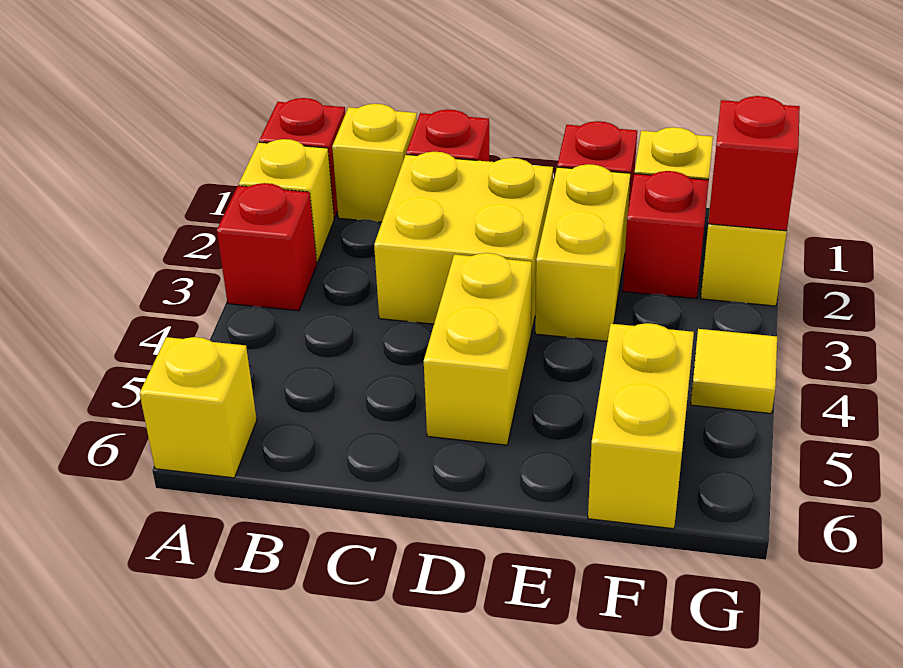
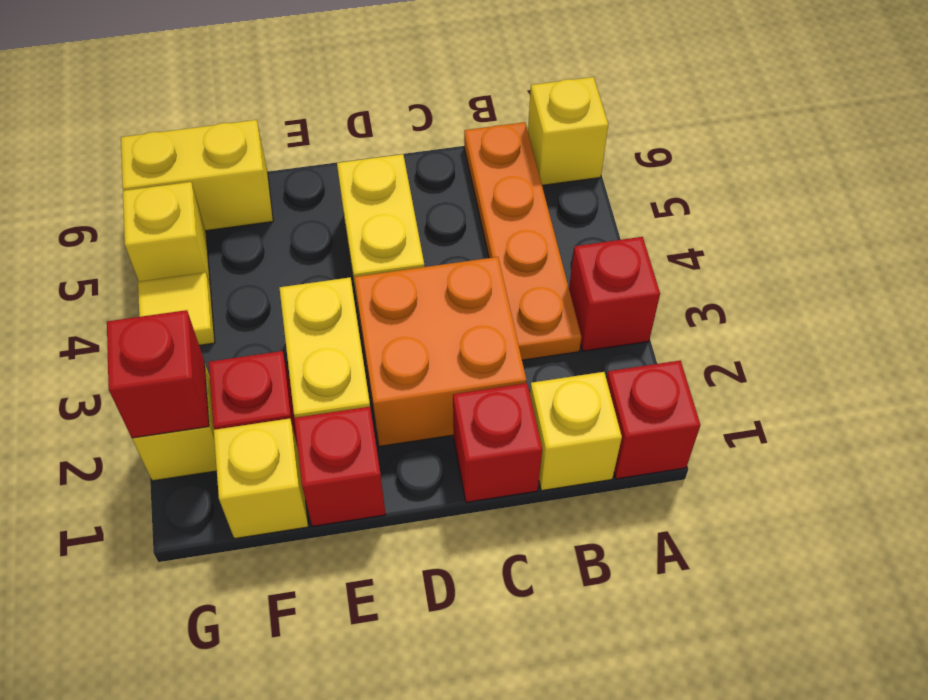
yellow 1x1 brick [239,139,334,263] -> yellow 1x1 brick moved to [123,182,210,285]
none -> orange 1x4 plate [464,122,581,360]
yellow 2x2 brick [374,152,553,333] -> orange 2x2 brick [354,257,526,446]
yellow 1x2 brick [588,323,694,529] -> yellow 1x2 brick turned to [121,120,273,231]

